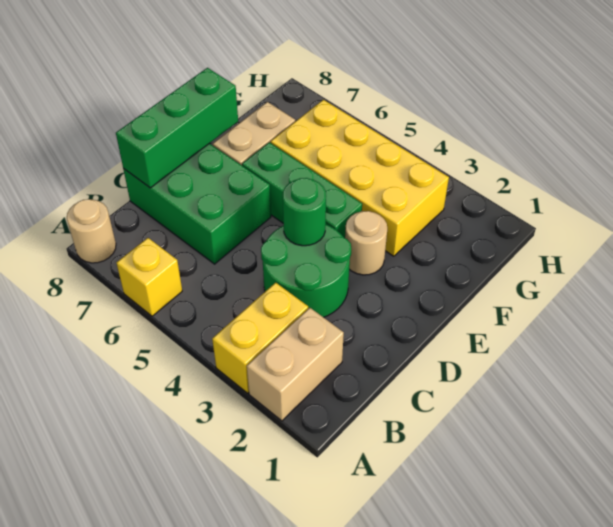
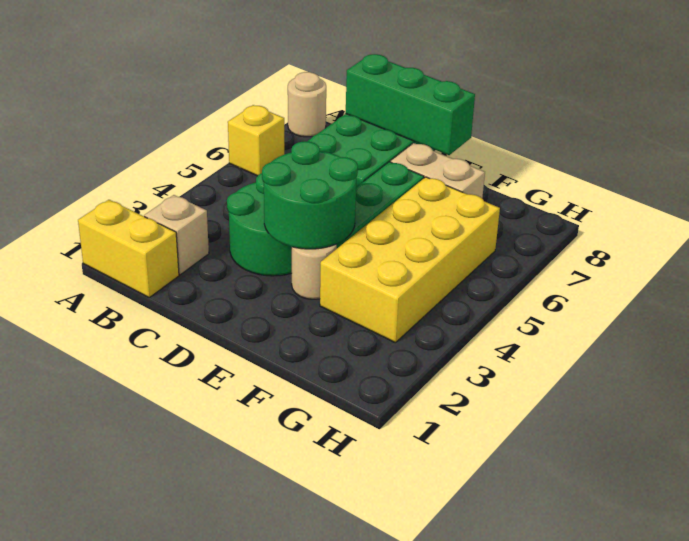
tan 1x2 brick [247,308,344,421] -> tan 1x1 brick [144,195,209,275]
yellow 1x2 brick [212,283,308,393] -> yellow 1x2 brick moved to [78,200,179,297]
green 1x1 round brick [283,178,326,246] -> green 2x2 round brick [262,141,358,249]

